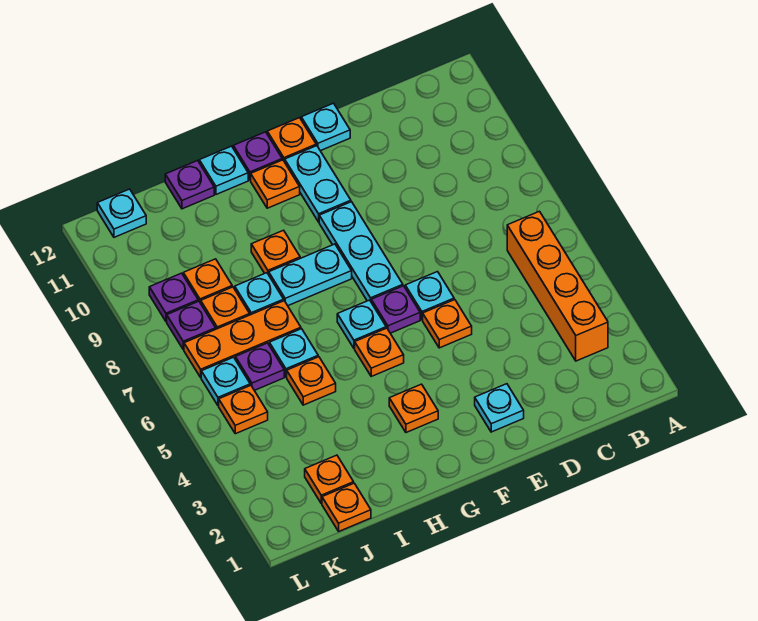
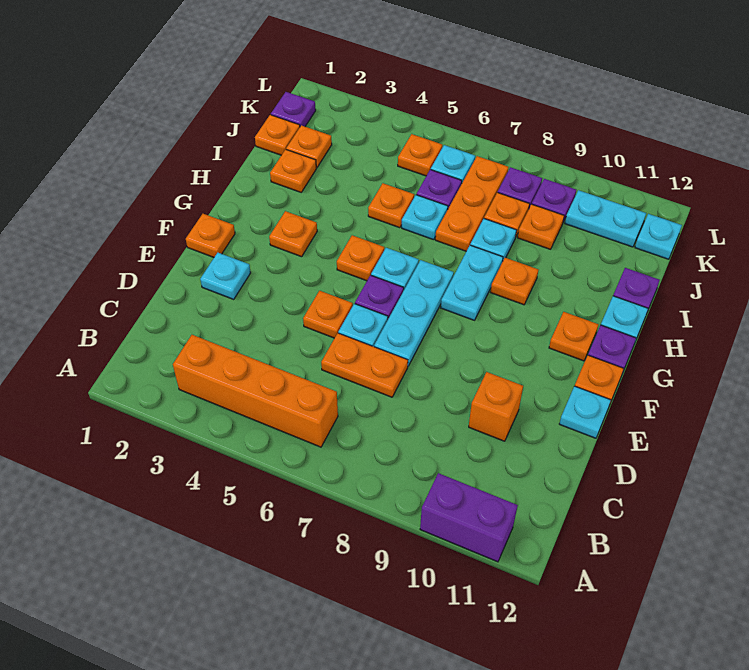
none -> purple 1x2 brick [420,473,518,562]
none -> orange 1x2 plate [321,333,408,397]
none -> orange 1x1 brick [469,372,523,441]
none -> orange 1x1 plate [186,214,235,257]
cyan 1x3 plate [319,202,403,301] -> cyan 1x3 plate turned to [374,260,454,366]
cyan 1x2 plate [285,146,351,222] -> cyan 1x2 plate moved to [565,190,646,247]
none -> orange 1x1 plate [270,149,316,192]
none -> purple 1x1 plate [271,92,316,126]

